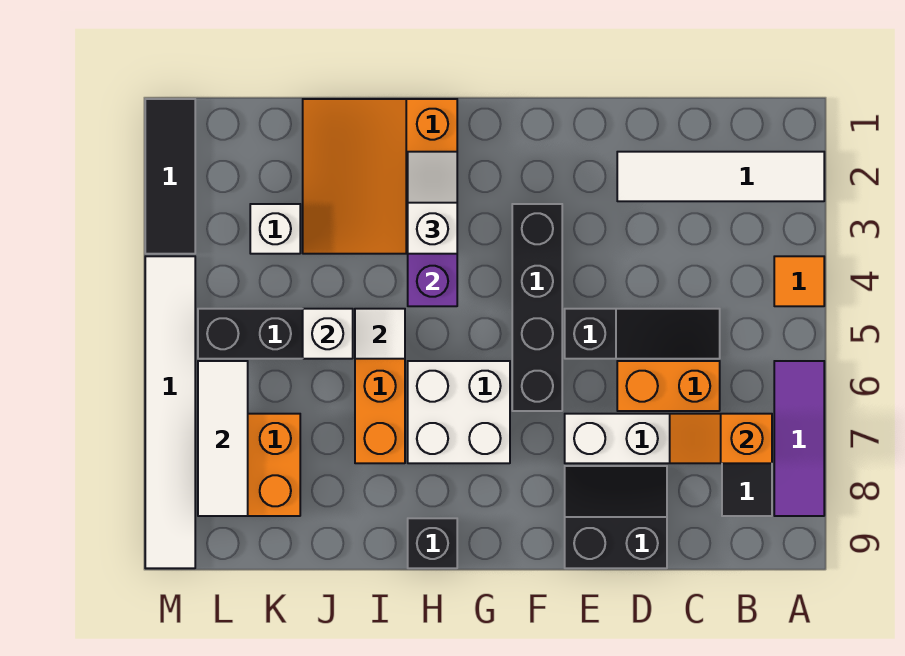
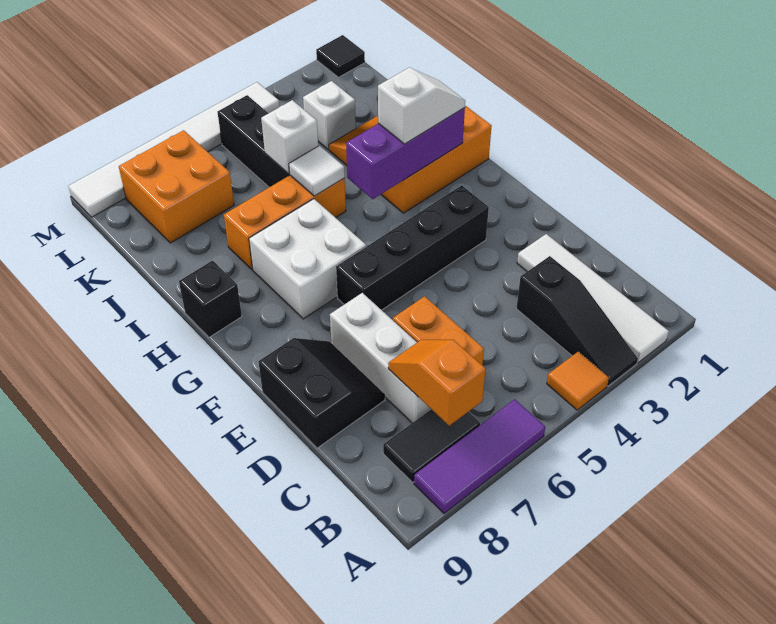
black 1x3 slope [565,309,720,359] -> black 1x3 slope moved to [516,256,638,386]
white 1x3 tile [198,361,248,516] -> none
black 1x3 tile [145,99,195,254] -> black 1x1 tile [316,35,365,77]

